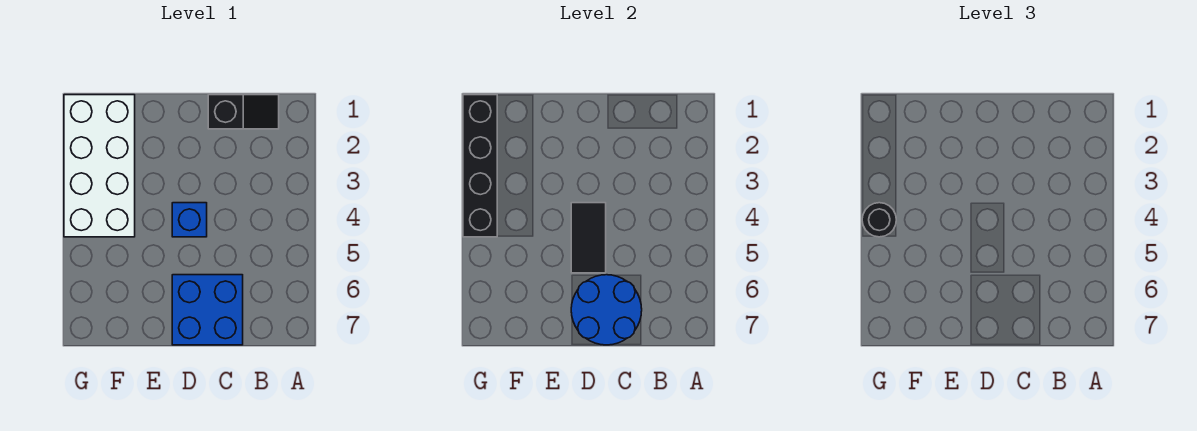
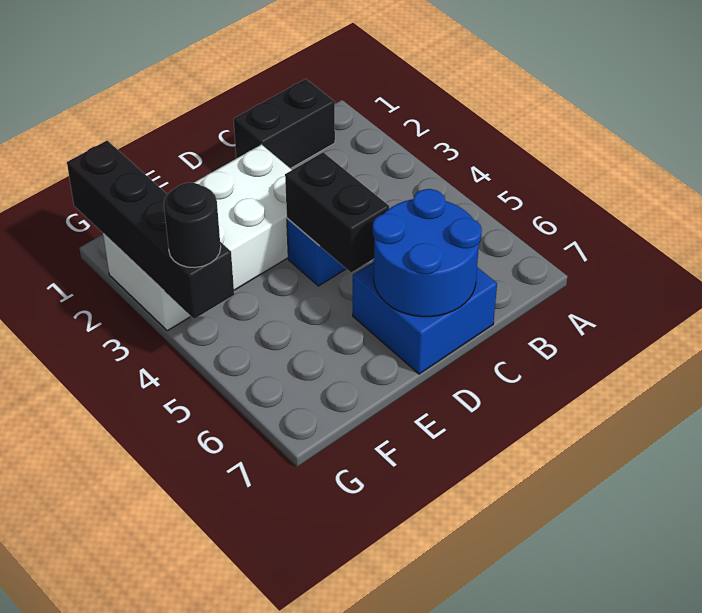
black 1x2 slope [208,95,279,129] -> black 1x2 brick [234,79,335,169]
black 1x2 tile [571,203,606,273] -> black 1x2 brick [285,152,389,273]
white 2x4 brick [64,95,135,237] -> white 2x4 brick turned to [103,145,292,331]

